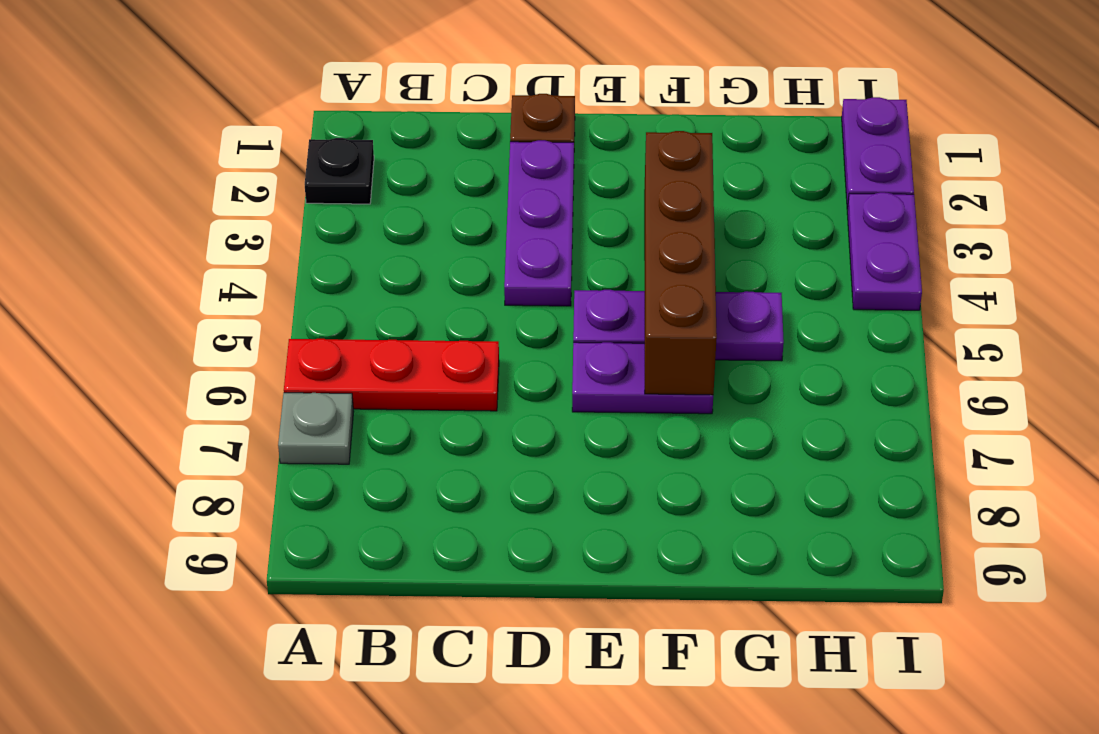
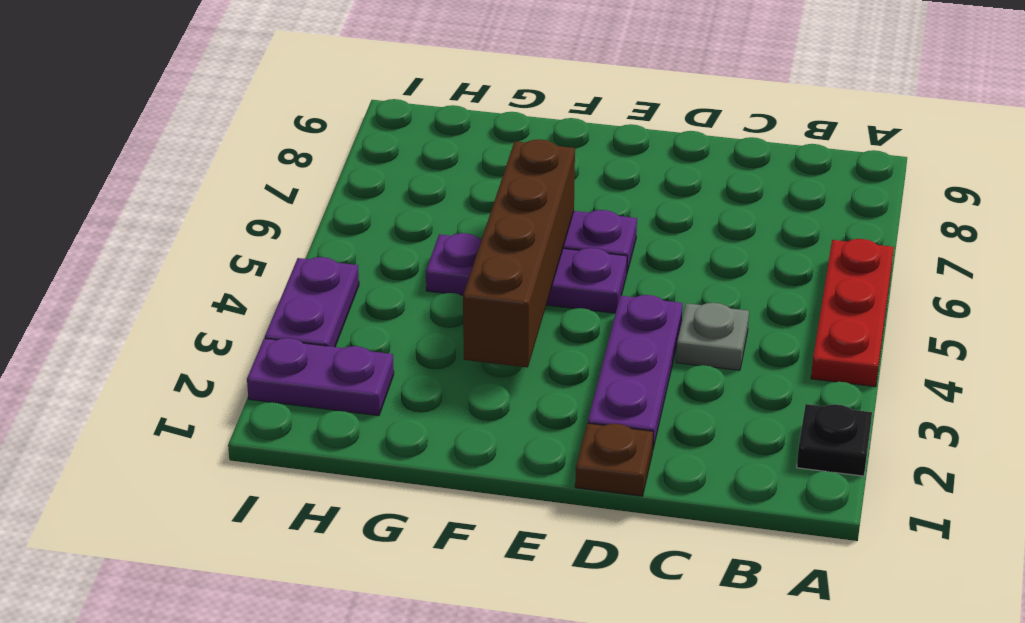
red 1x3 plate [284,339,499,411] -> red 1x3 plate turned to [811,239,894,387]
grey 1x1 plate [278,393,354,464] -> grey 1x1 plate moved to [676,303,749,370]
purple 1x2 plate [842,97,914,209] -> purple 1x2 plate turned to [247,338,394,416]

